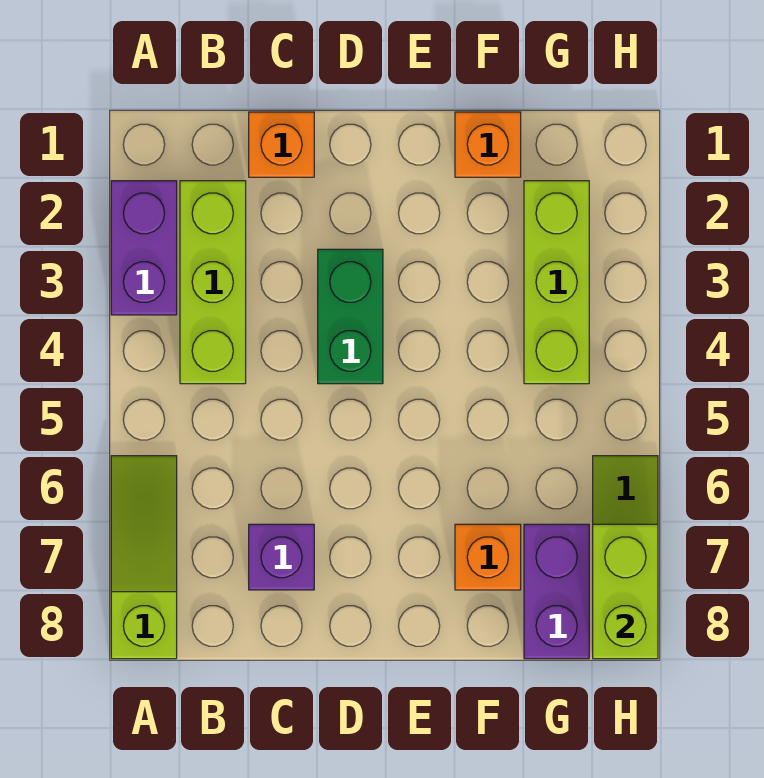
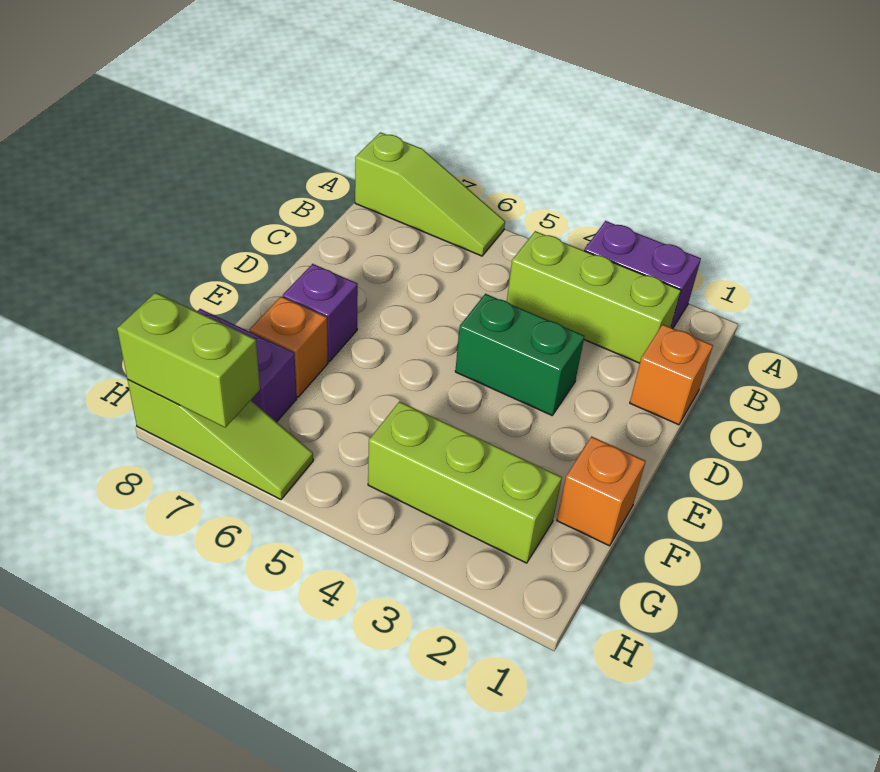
purple 1x1 brick [249,524,314,590] -> purple 1x1 brick moved to [283,264,358,362]

